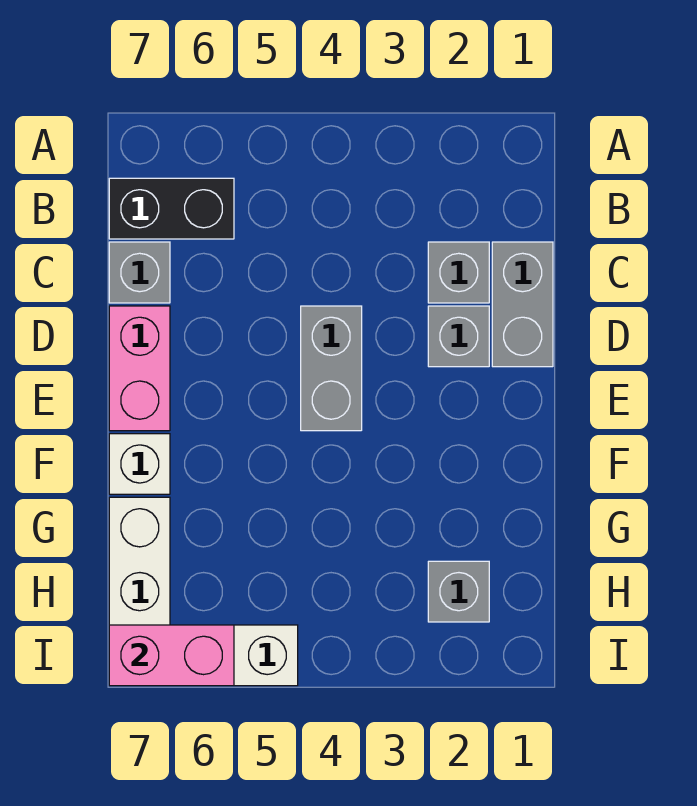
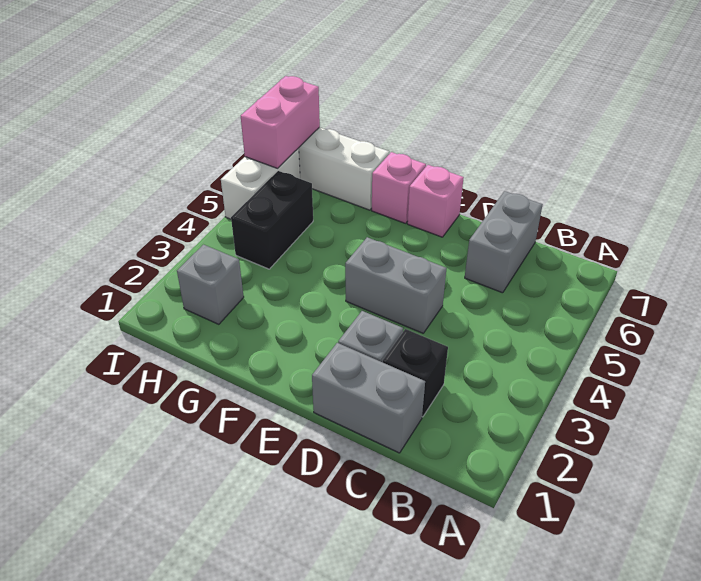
black 1x2 brick [109,178,234,239] -> black 1x2 brick moved to [231,171,313,269]
grey 1x1 brick [428,242,489,303] -> black 1x1 brick [383,329,448,417]
grey 1x1 brick [109,242,170,303] -> grey 1x2 brick [465,191,543,293]
pink 1x2 brick [109,306,170,431] -> pink 1x1 brick [407,165,464,237]
white 1x1 brick [109,434,170,494] -> pink 1x1 brick [372,152,426,223]

